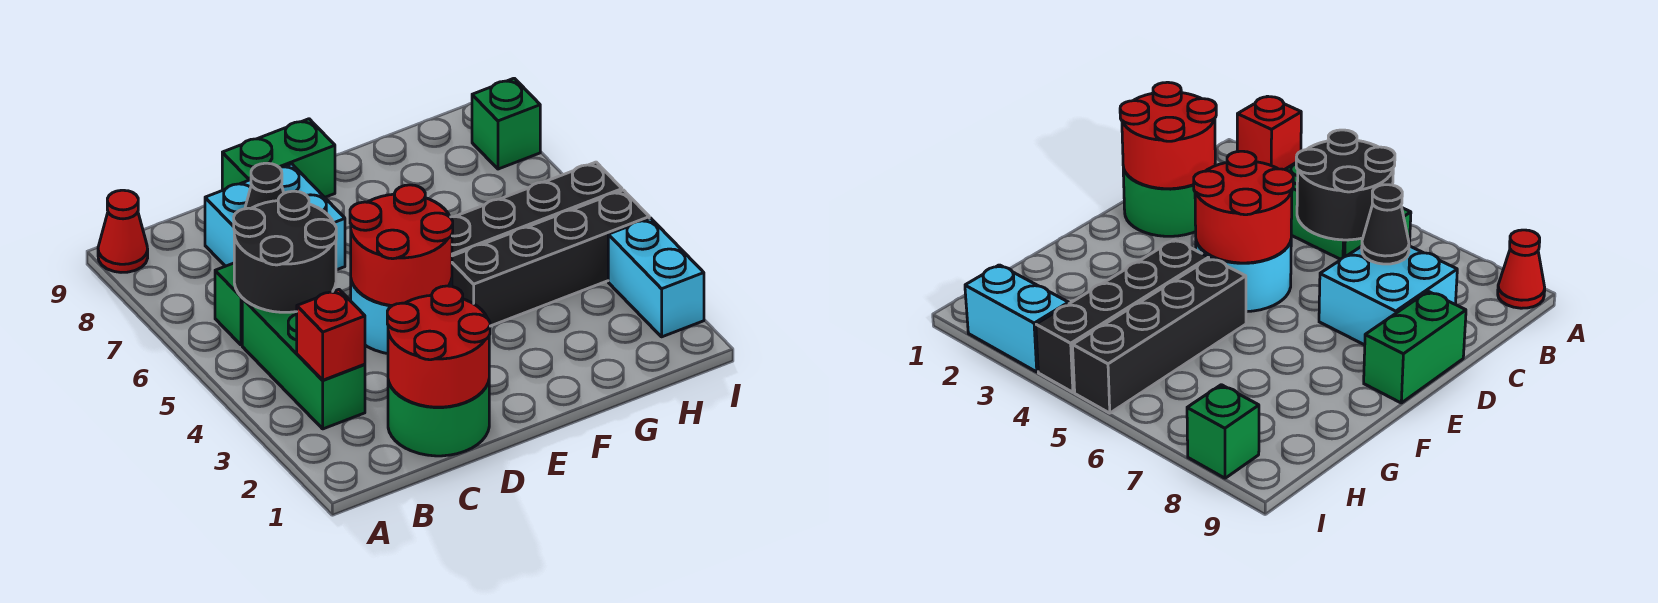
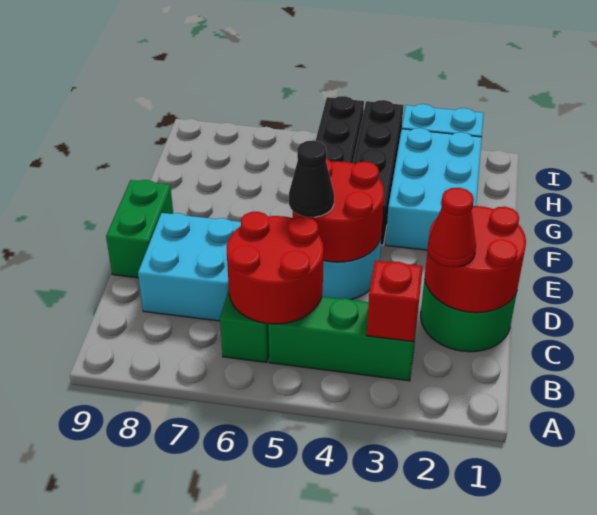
red 1x1 cone [98,190,148,272] -> red 1x1 cone moved to [428,188,476,267]
black 2x2 round brick [234,191,336,312] -> red 2x2 round brick [227,212,324,324]
black 1x1 cone [245,163,284,209] -> black 1x1 cone moved to [289,141,334,217]
none -> cyan 2x3 brick [386,128,482,250]
green 1x1 brick [472,78,540,169] -> none

